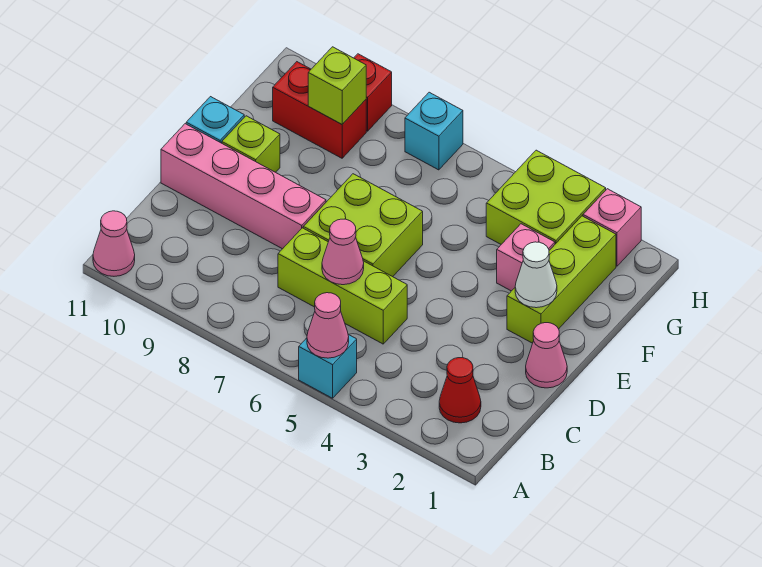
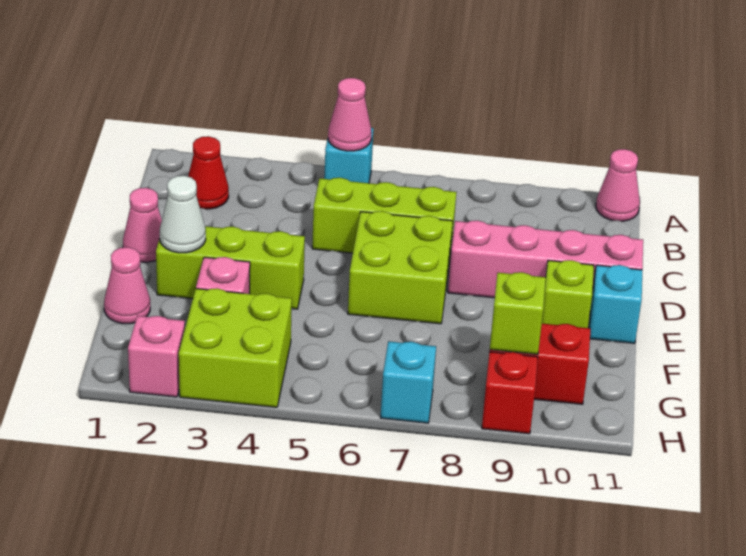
pink 1x1 cone [322,219,364,285] -> pink 1x1 cone moved to [104,247,150,324]
lime 1x3 brick [507,216,616,343] -> lime 1x3 brick turned to [156,226,305,309]

